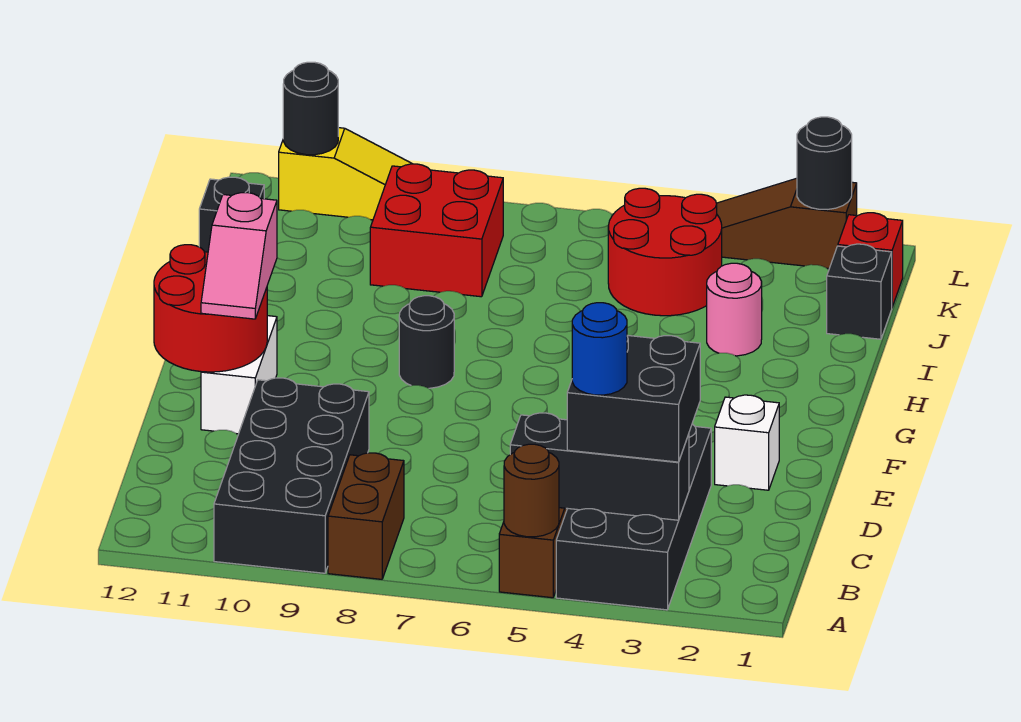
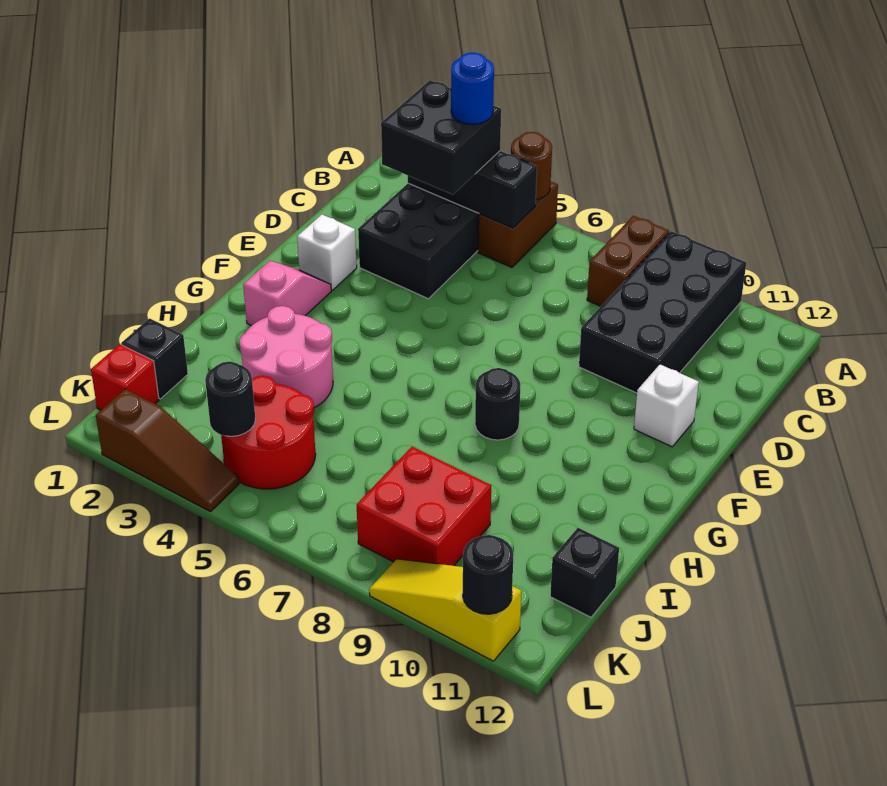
white 1x2 brick [201,316,277,434] -> white 1x1 brick [634,364,699,447]
red 2x2 round brick [154,245,267,372] -> none
pink 1x2 slope [201,193,277,319] -> pink 1x2 slope moved to [243,261,331,326]
pink 1x1 round brick [707,263,762,356] -> pink 2x2 round brick [239,306,333,408]
black 1x1 round brick [797,117,852,209] -> black 1x1 round brick moved to [205,362,255,436]

